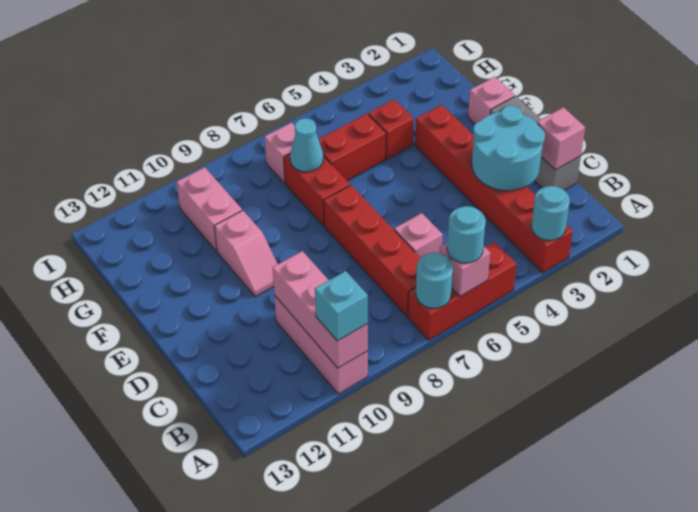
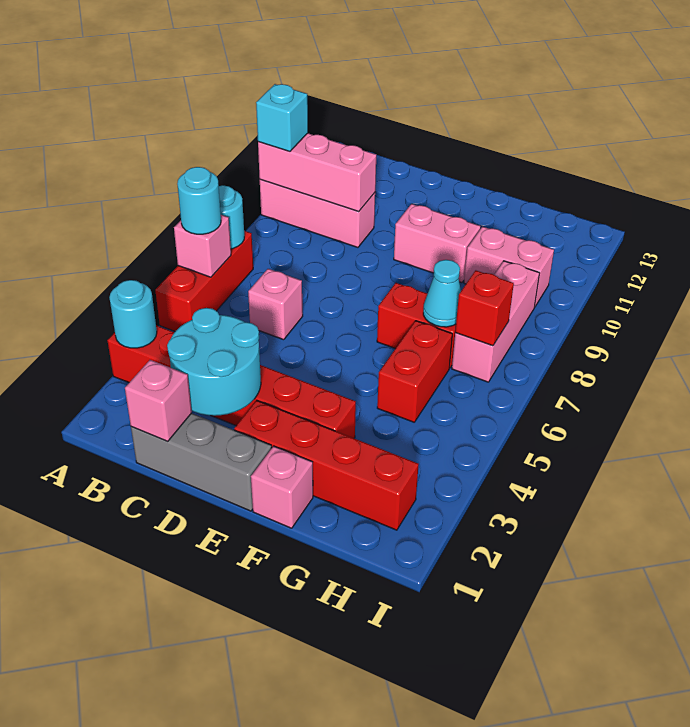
red 1x4 brick [324,185,420,316] -> red 1x4 brick moved to [234,400,419,530]
pink 1x2 slope [214,211,278,297] -> pink 1x2 brick [394,204,481,283]
red 1x1 brick [368,99,414,159] -> red 1x1 brick moved to [455,270,514,346]
pink 1x1 brick [265,123,295,183] -> pink 1x3 brick [452,261,540,382]

